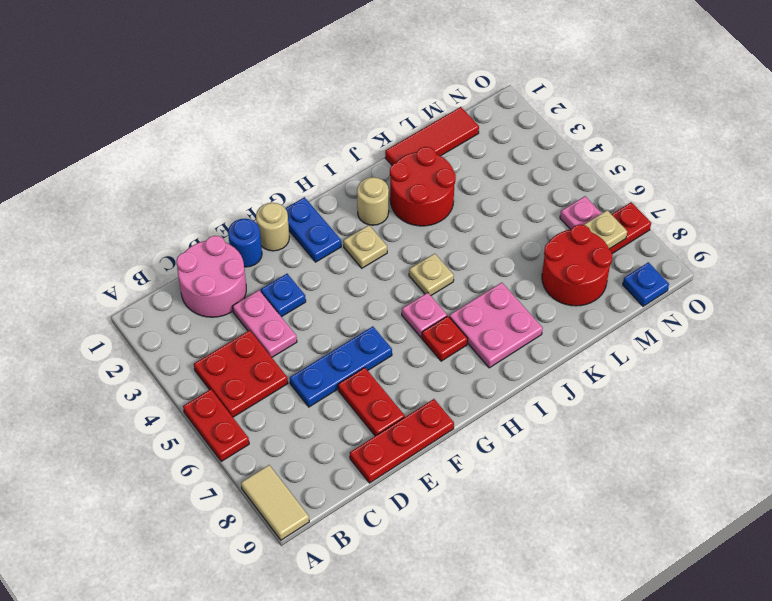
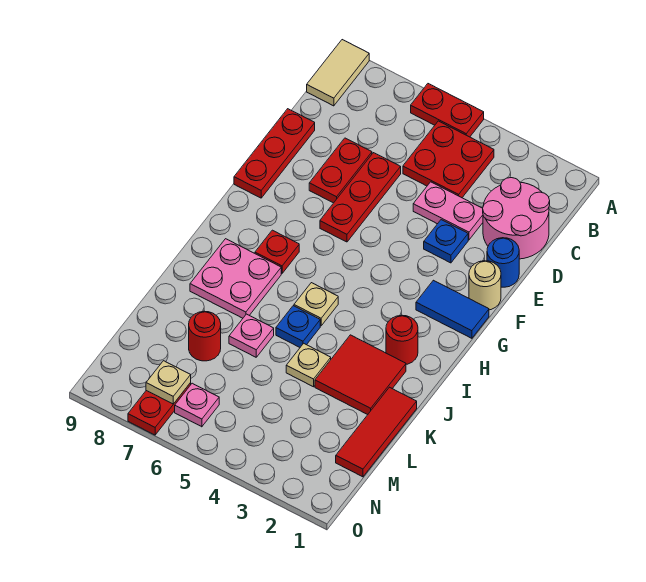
tan 1x2 tile [241,465,309,540] -> tan 1x2 tile turned to [307,40,369,106]
blue 1x3 plate [290,326,392,407] -> red 1x3 plate [320,153,401,242]
red 1x2 plate [338,368,405,436] -> red 1x2 plate turned to [309,138,372,203]
blue 1x2 plate [285,197,341,262] -> blue 1x2 tile [416,280,489,338]
tan 1x1 plate [343,225,387,268] -> tan 1x1 plate moved to [286,343,331,387]
pink 1x1 plate [402,293,447,337] -> pink 1x1 plate moved to [229,314,274,357]
tan 1x1 round brick [357,177,389,225] -> red 1x1 round brick [386,315,418,364]
red 2x2 round brick [390,147,456,226] -> red 2x2 tile [315,335,406,415]
red 2x2 round brick [542,225,613,306] -> red 1x1 round brick [189,311,221,361]
blue 1x1 plate [623,262,669,306] -> blue 1x1 plate moved to [276,306,320,347]

